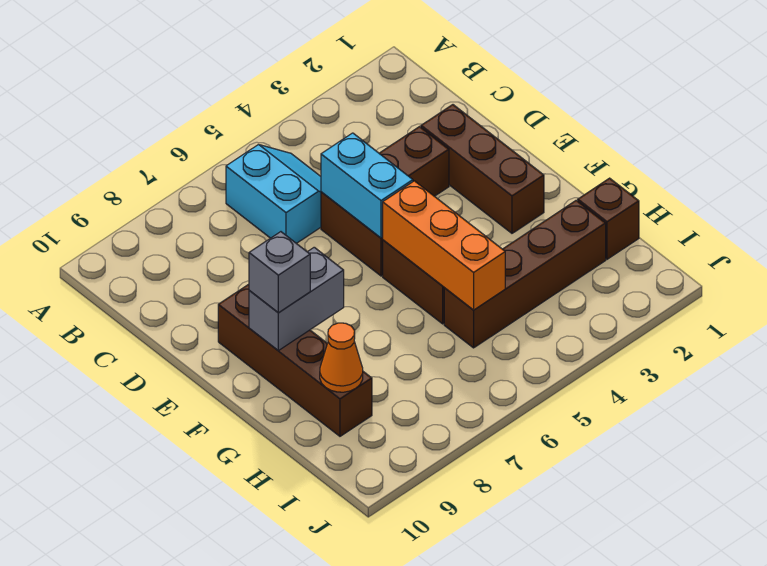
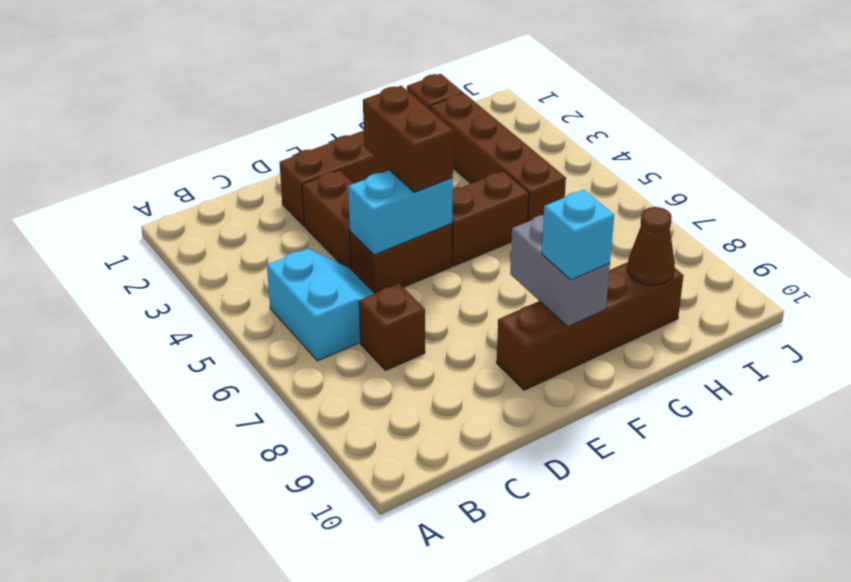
cyan 2x2 slope [226,145,321,243] -> cyan 2x2 slope turned to [267,249,374,361]
none -> brown 1x1 brick [359,284,425,371]
none -> brown 1x2 brick [363,86,453,192]
orange 1x3 brick [382,181,505,310] -> none
grey 1x1 brick [249,232,310,313] -> cyan 1x1 brick [542,190,614,280]
orange 1x1 cone [320,323,363,392] -> brown 1x1 cone [627,207,675,285]

